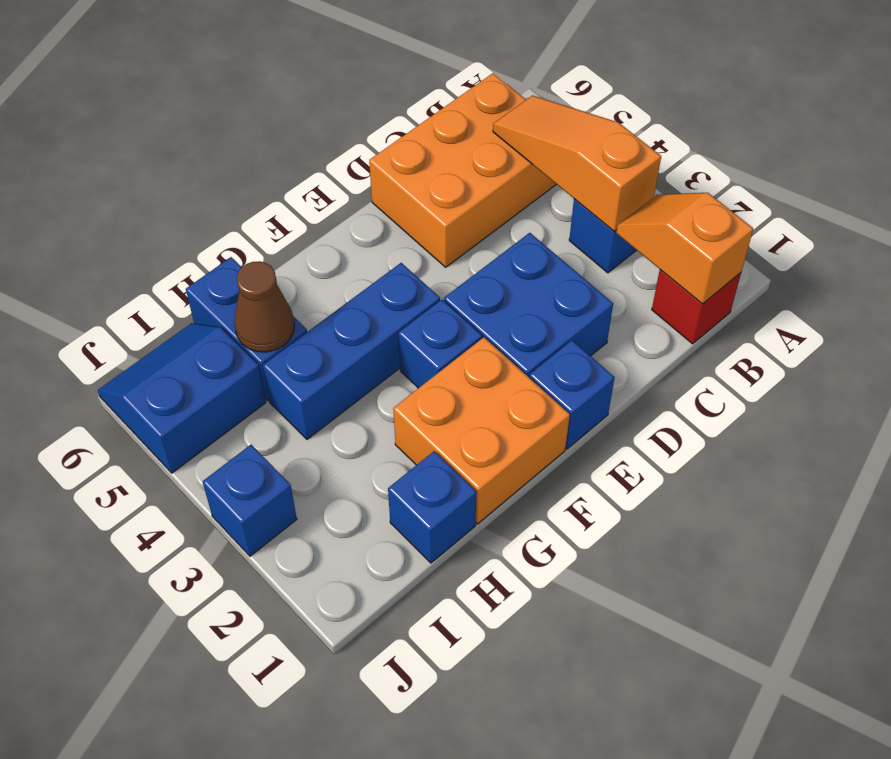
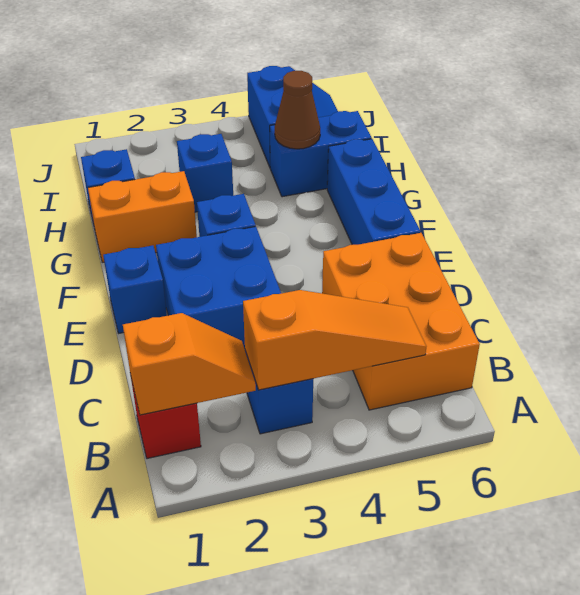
orange 2x2 brick [393,337,570,524] -> orange 1x2 brick [88,171,197,262]
blue 1x3 brick [263,263,440,439] -> blue 1x3 brick moved to [327,139,421,245]
blue 1x1 brick [202,445,297,556] -> blue 1x1 brick moved to [177,134,233,212]

